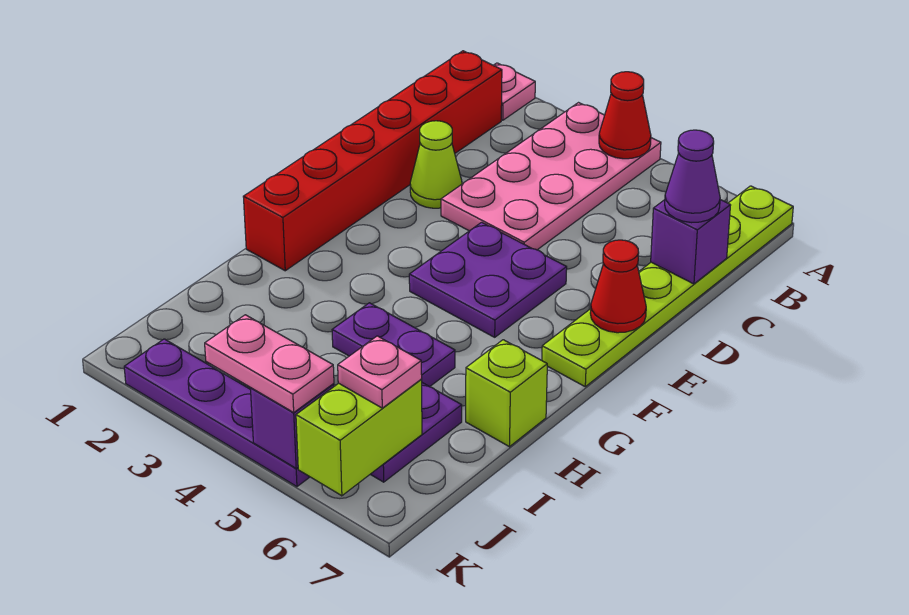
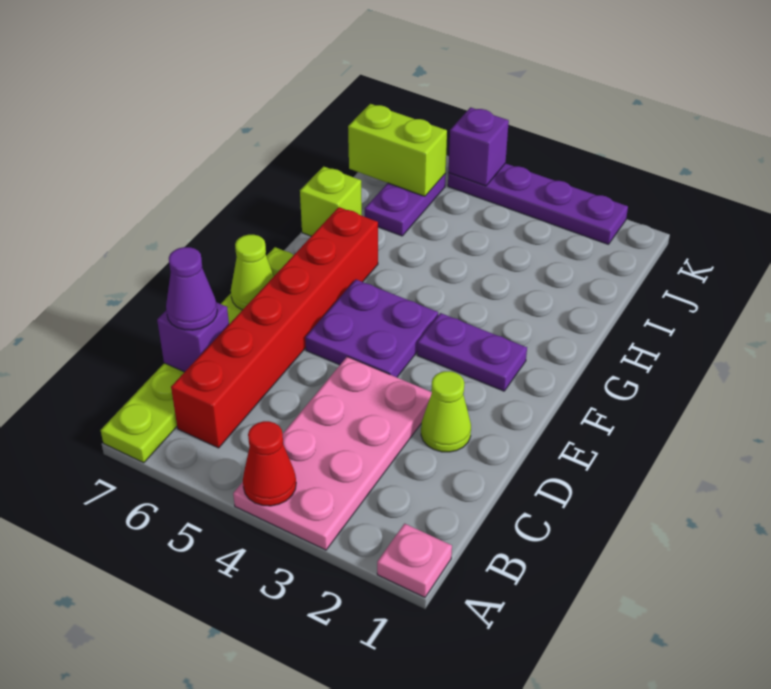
red 1x6 brick [243,51,502,271] -> red 1x6 brick moved to [171,207,378,448]
red 1x1 cone [590,240,646,333] -> lime 1x1 cone [231,235,274,310]
purple 1x2 plate [332,303,455,387] -> purple 1x2 plate moved to [417,313,527,391]
lime 1x2 brick [296,380,422,496] -> lime 1x2 brick turned to [348,104,447,196]
pink 1x1 plate [338,336,422,408] -> none
pink 1x2 plate [205,315,334,412] -> none

